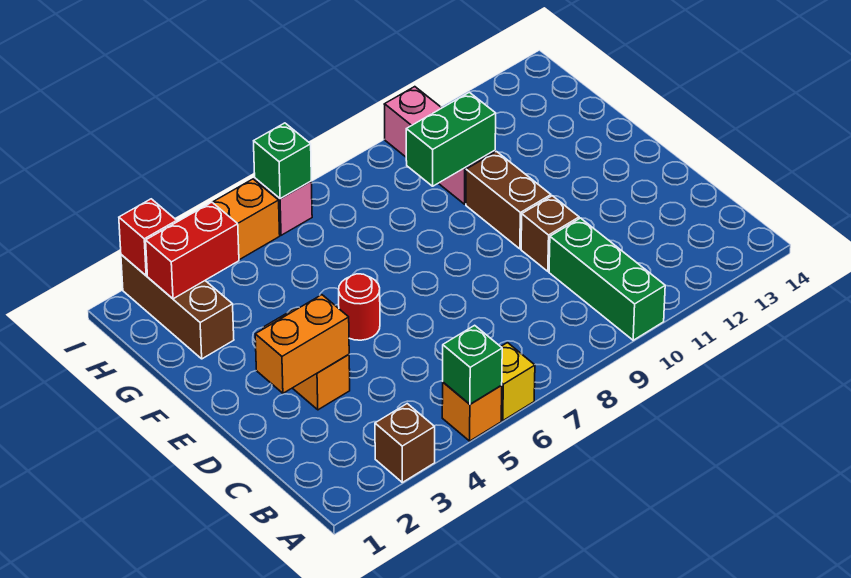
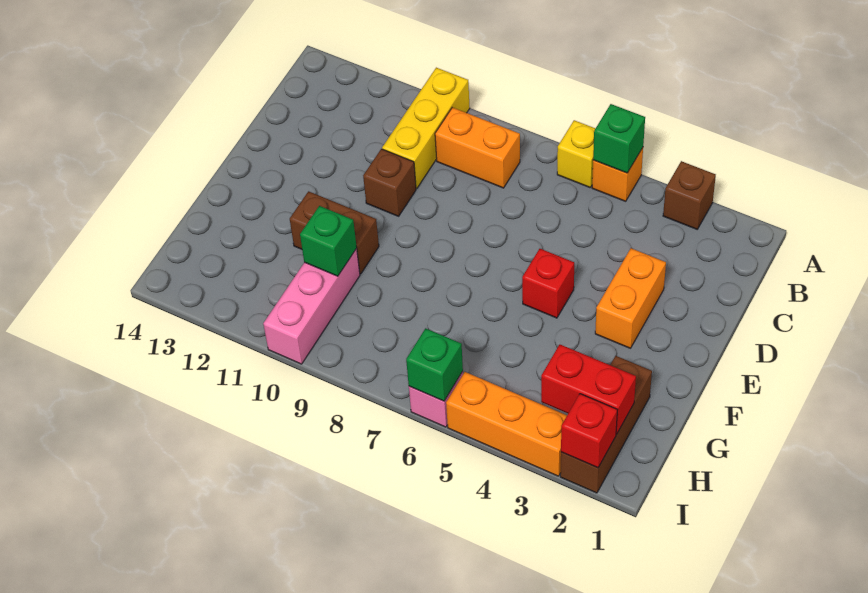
green 1x3 brick [549,218,665,340] -> yellow 1x3 brick [382,68,470,188]
orange 1x2 brick [255,295,349,393] -> orange 1x2 brick moved to [435,107,520,188]
red 1x1 round brick [339,274,380,340] -> red 1x1 brick [522,249,574,318]
brown 1x2 brick [466,152,551,249] -> brown 1x2 brick turned to [290,191,379,274]
green 1x2 brick [406,92,496,186] -> green 1x1 brick [300,206,357,276]

